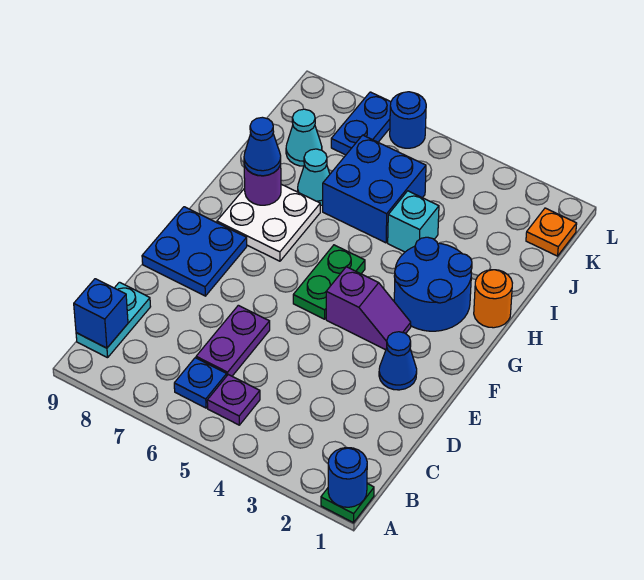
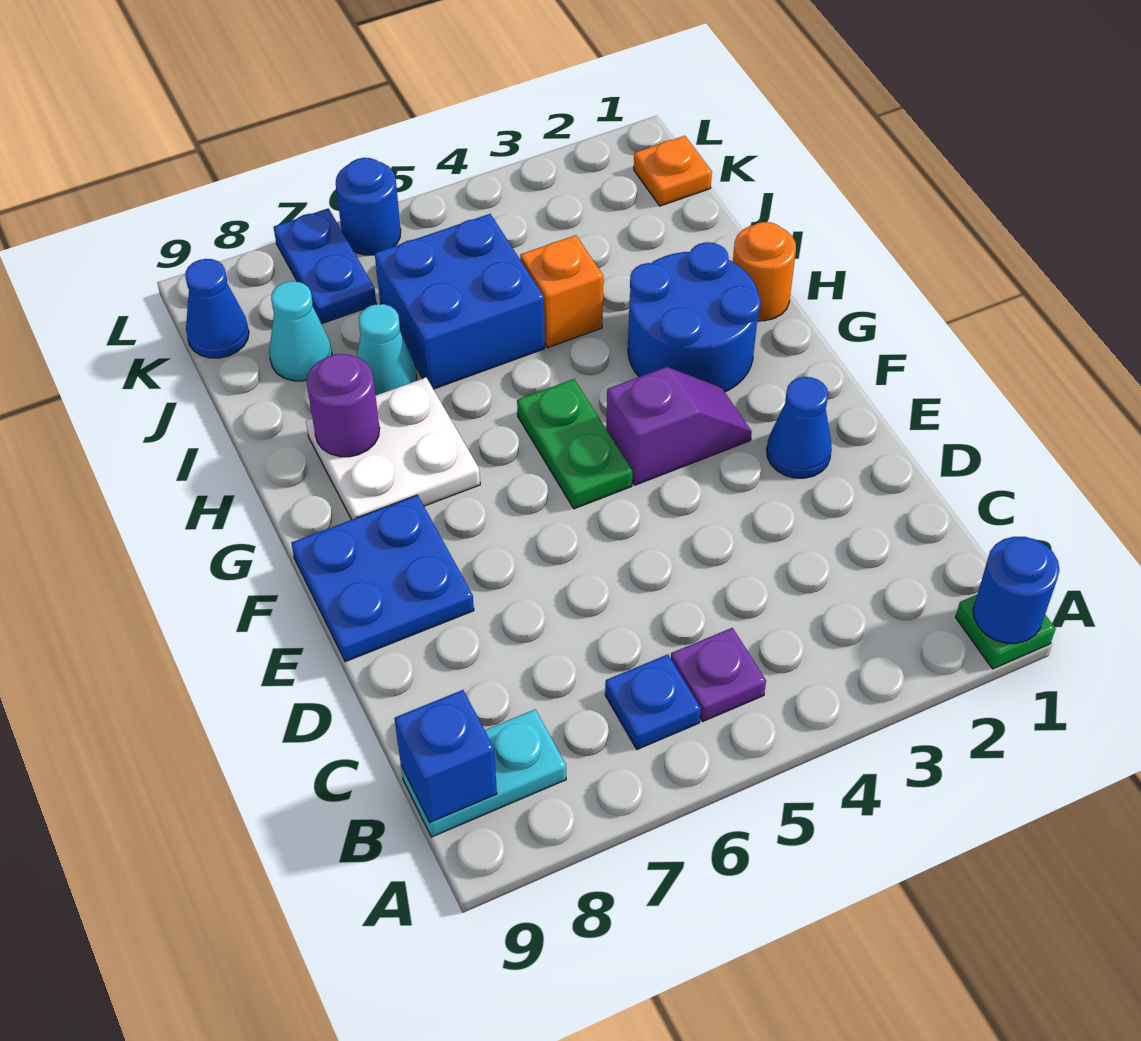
cyan 1x2 plate [76,282,151,358] -> cyan 1x2 plate turned to [401,709,566,837]
purple 1x2 plate [196,305,270,376] -> none
blue 1x1 cone [244,117,281,176] -> blue 1x1 cone moved to [185,259,249,358]
cyan 1x1 brick [388,191,439,252] -> orange 1x1 brick [520,235,603,348]

